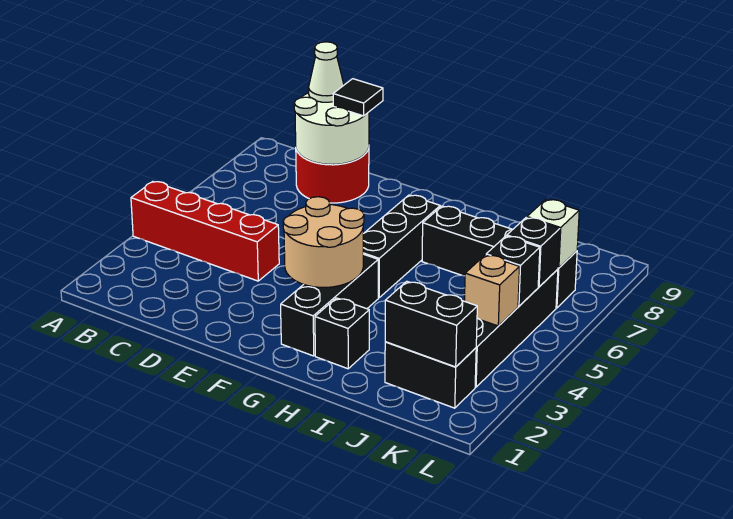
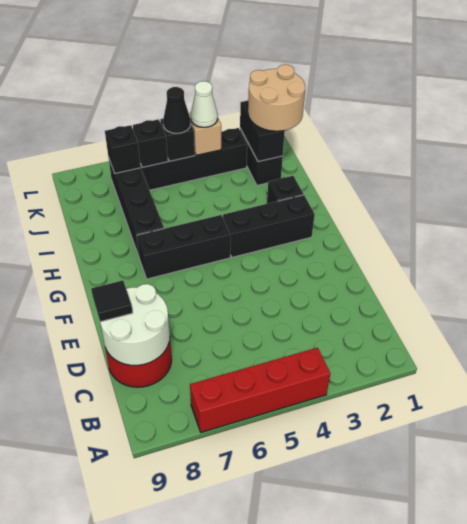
red 1x4 brick [131,182,279,281] -> red 1x4 brick turned to [190,348,330,432]
white 1x1 cone [309,42,344,102] -> white 1x1 cone moved to [191,81,218,127]
tan 2x2 round brick [283,197,364,287] -> tan 2x2 round brick moved to [248,65,305,131]
none -> black 1x1 cone [163,87,191,133]
white 1x1 brick [527,200,579,268] -> black 1x1 brick [105,125,141,173]

